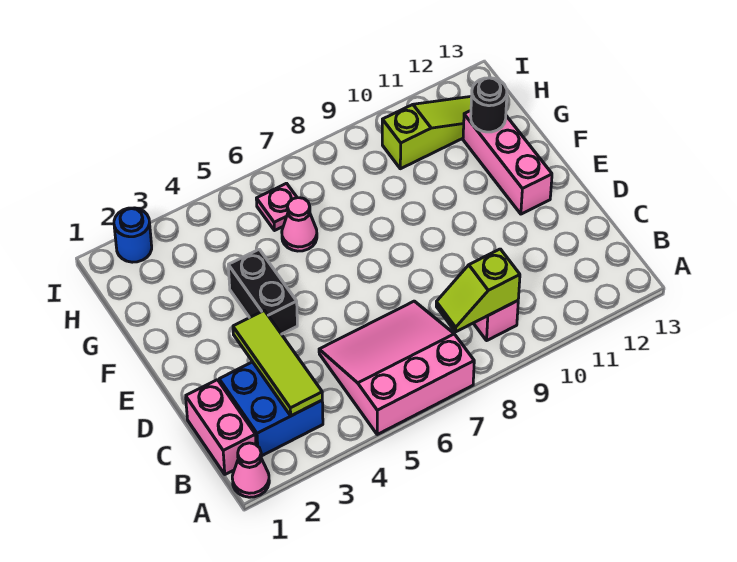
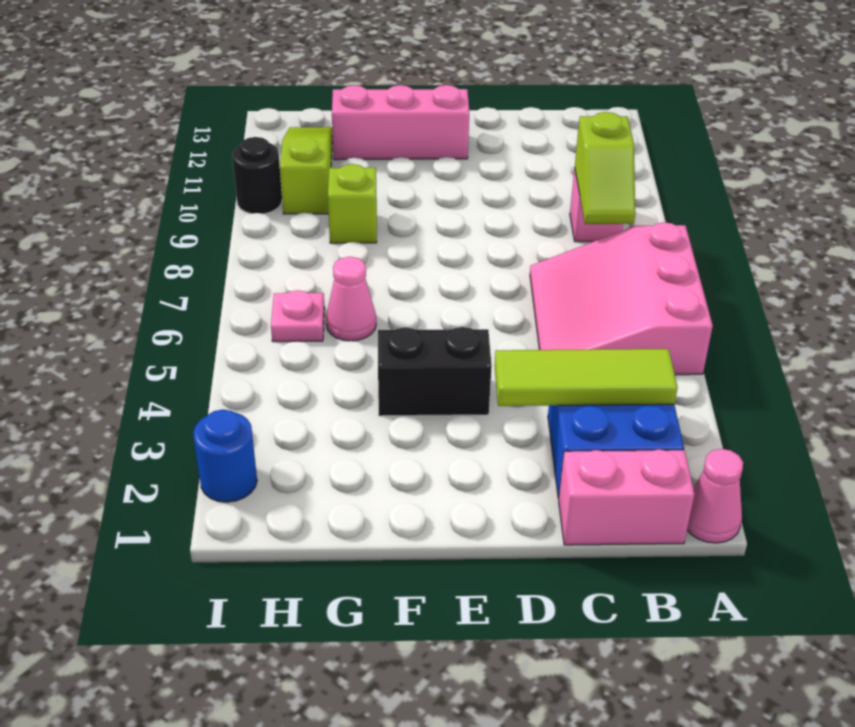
none -> lime 1x1 brick [328,164,377,243]
black 1x1 round brick [471,77,507,132] -> black 1x1 round brick moved to [232,137,282,214]

